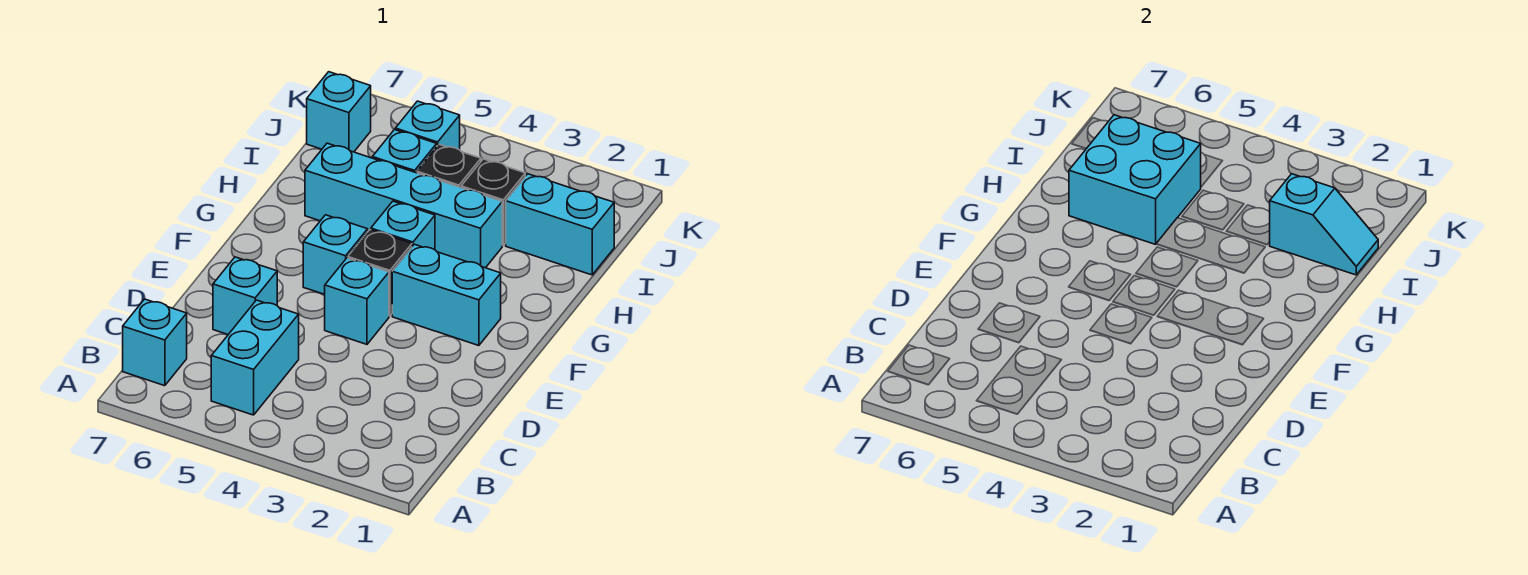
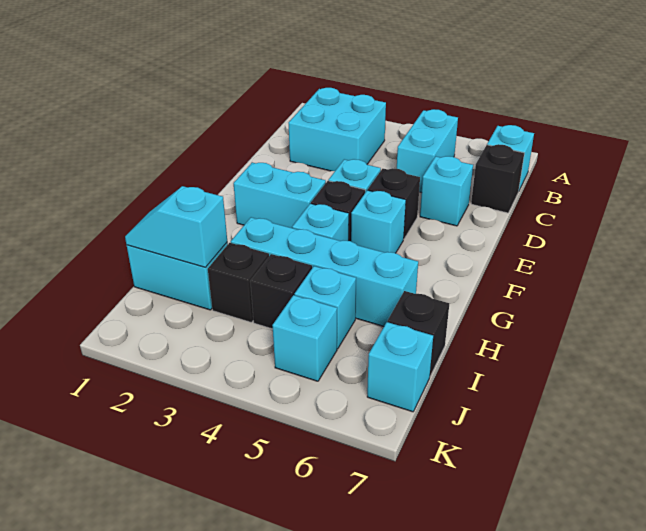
none -> black 1x1 brick [471,144,524,213]
none -> black 1x1 brick [368,168,420,239]
cyan 2x2 brick [1069,115,1201,244] -> cyan 2x2 brick moved to [289,88,386,171]
none -> black 1x1 brick [388,291,449,376]

